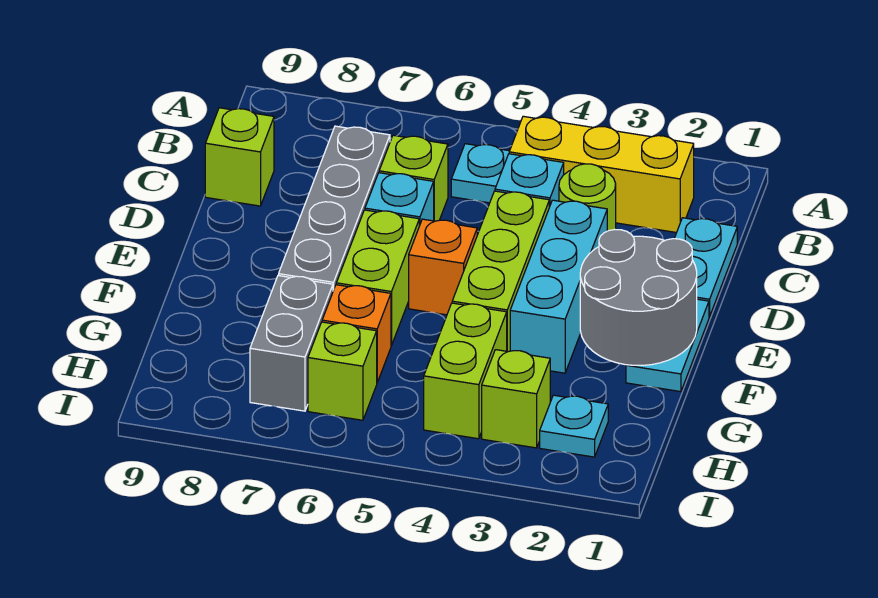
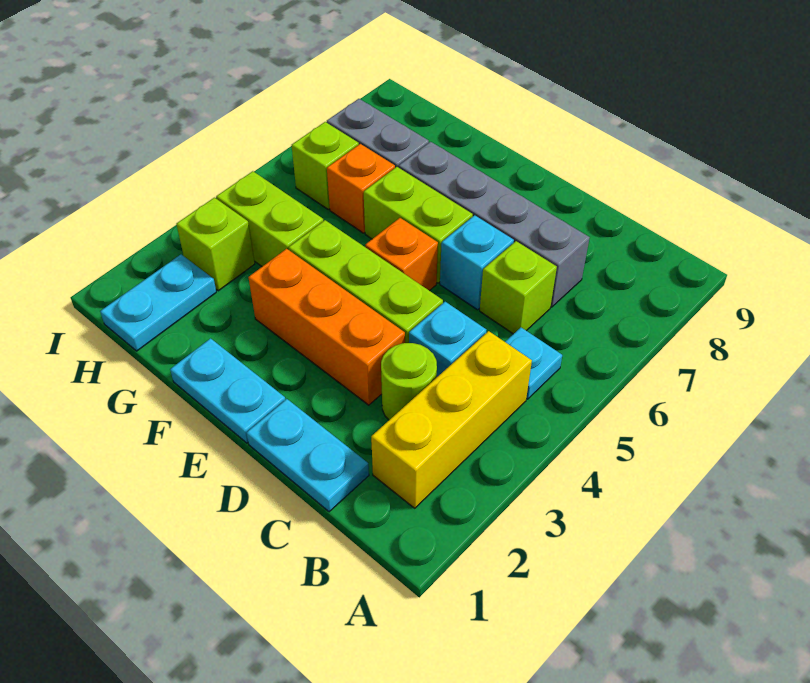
lime 1x1 brick [205,108,274,206] -> none
cyan 1x3 brick [510,200,607,373] -> orange 1x3 brick [248,249,405,405]
grey 2x2 round brick [580,230,697,365] -> none
cyan 1x1 plate [540,395,608,457] -> cyan 1x2 plate [100,255,216,351]

